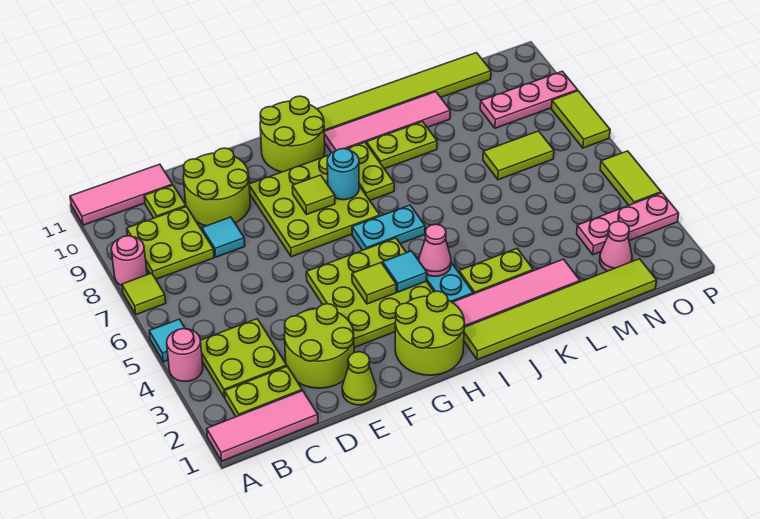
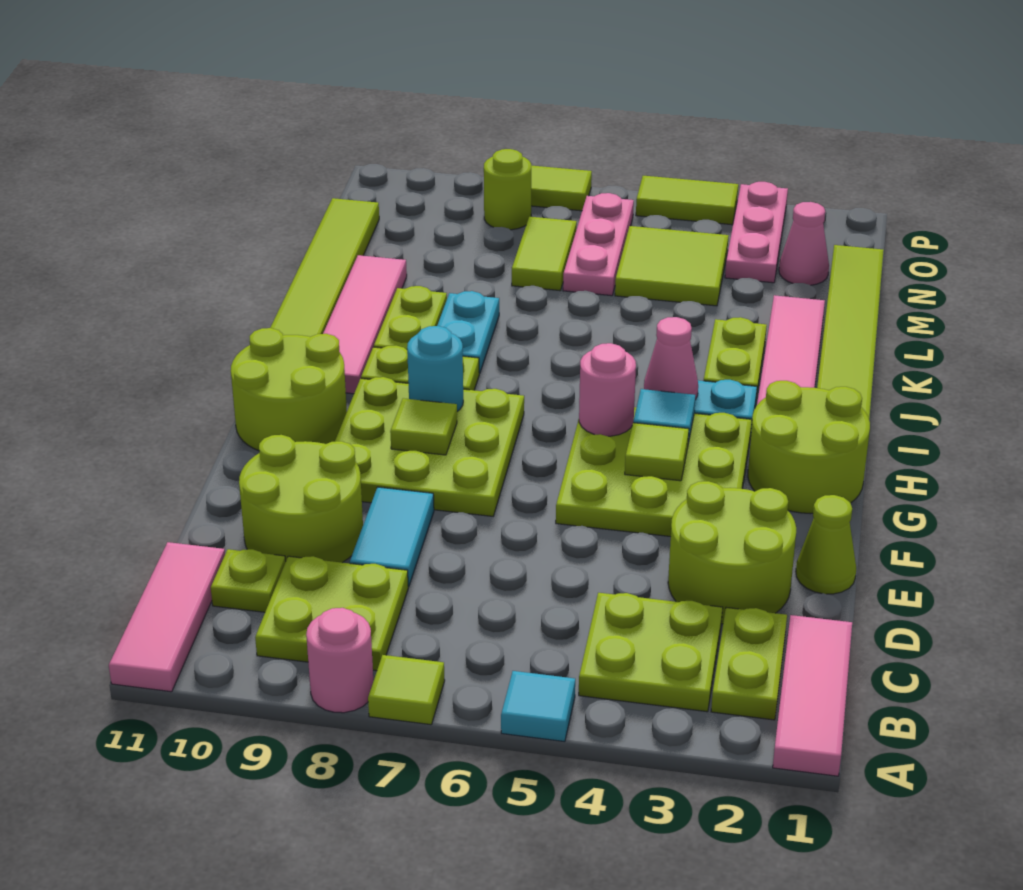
pink 1x1 round brick [167,329,203,381] -> pink 1x1 round brick moved to [579,343,636,436]
cyan 1x1 tile [202,217,245,257] -> cyan 1x2 tile [350,487,434,587]
cyan 1x2 plate [352,205,425,250] -> cyan 1x2 plate moved to [437,291,499,374]
none -> lime 2x2 tile [615,226,729,306]
pink 1x3 plate [480,71,578,128] -> pink 1x3 plate moved to [563,193,634,296]
none -> lime 1x1 round brick [484,149,531,230]

